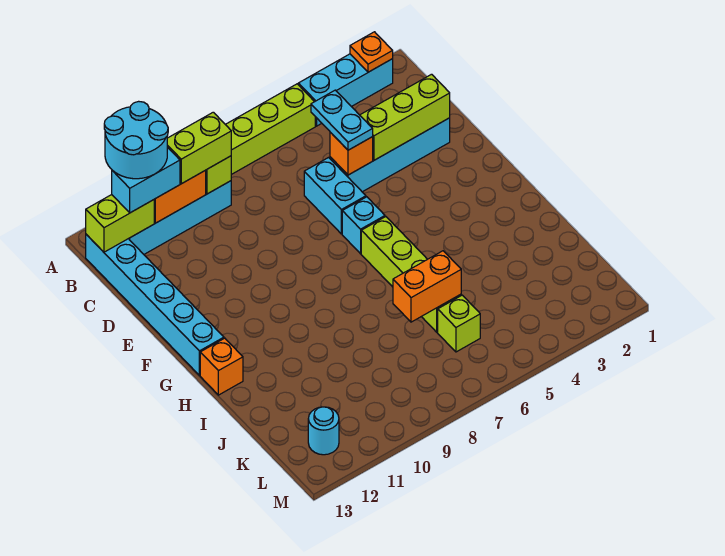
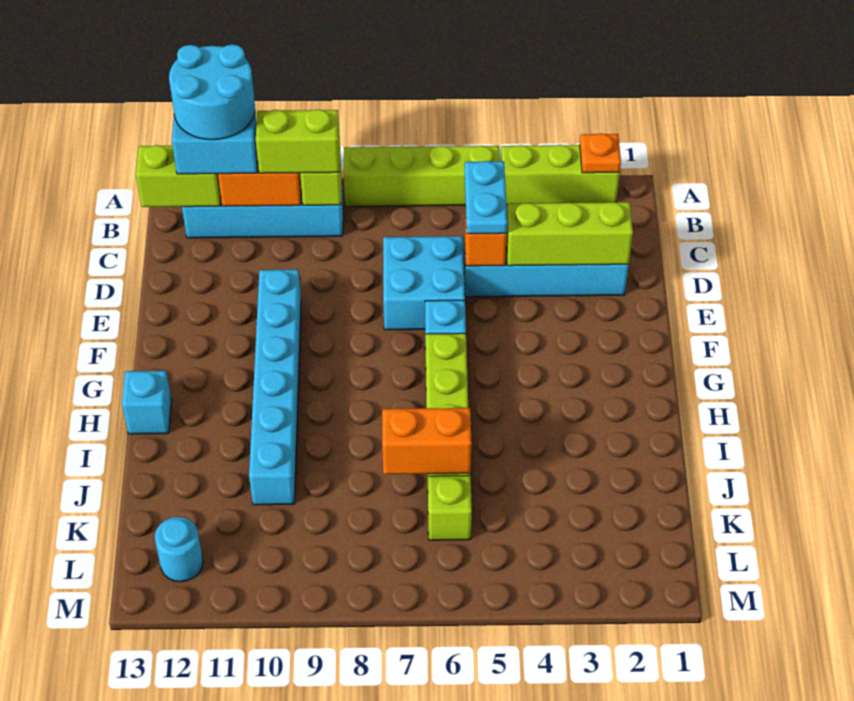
cyan 1x3 brick [298,54,393,126] -> lime 1x3 brick [501,145,620,205]
cyan 1x6 brick [86,234,224,375] -> cyan 1x6 brick moved to [249,270,301,505]
cyan 1x2 brick [304,157,366,234] -> cyan 2x2 brick [383,236,465,330]
orange 1x1 brick [200,338,243,395] -> cyan 1x1 brick [122,371,172,434]

